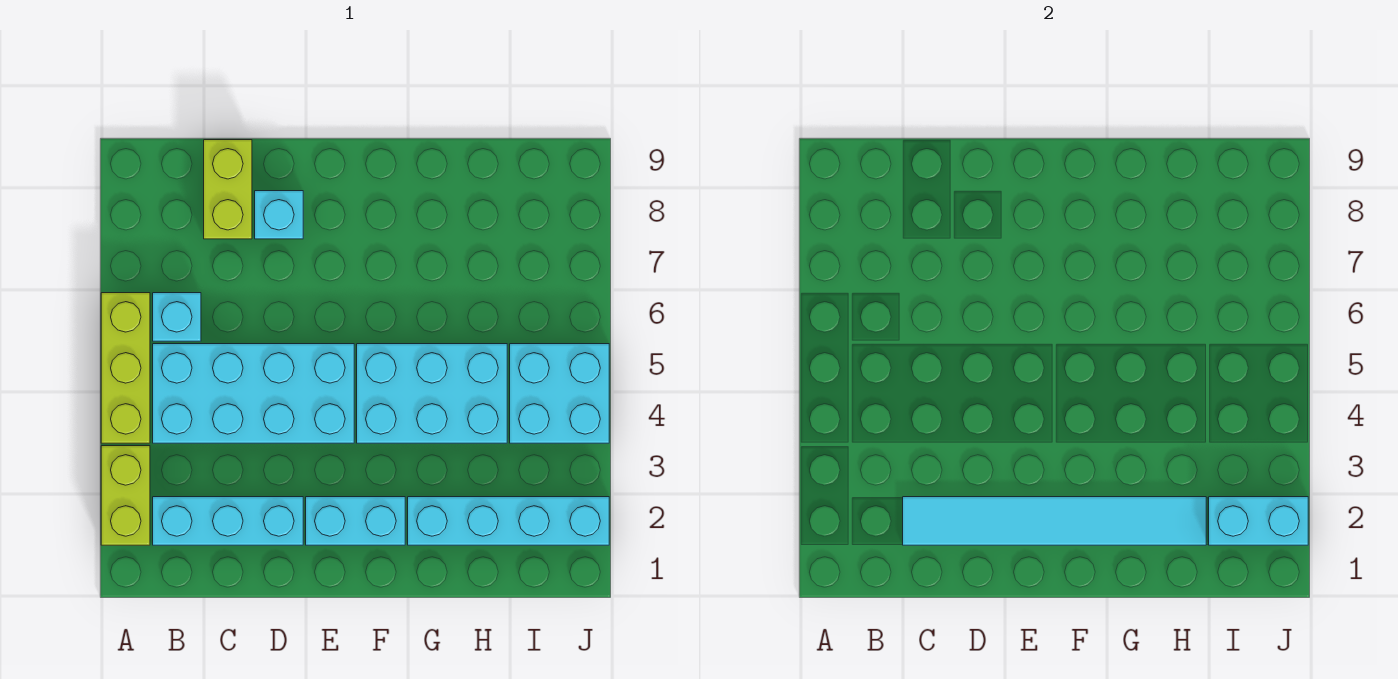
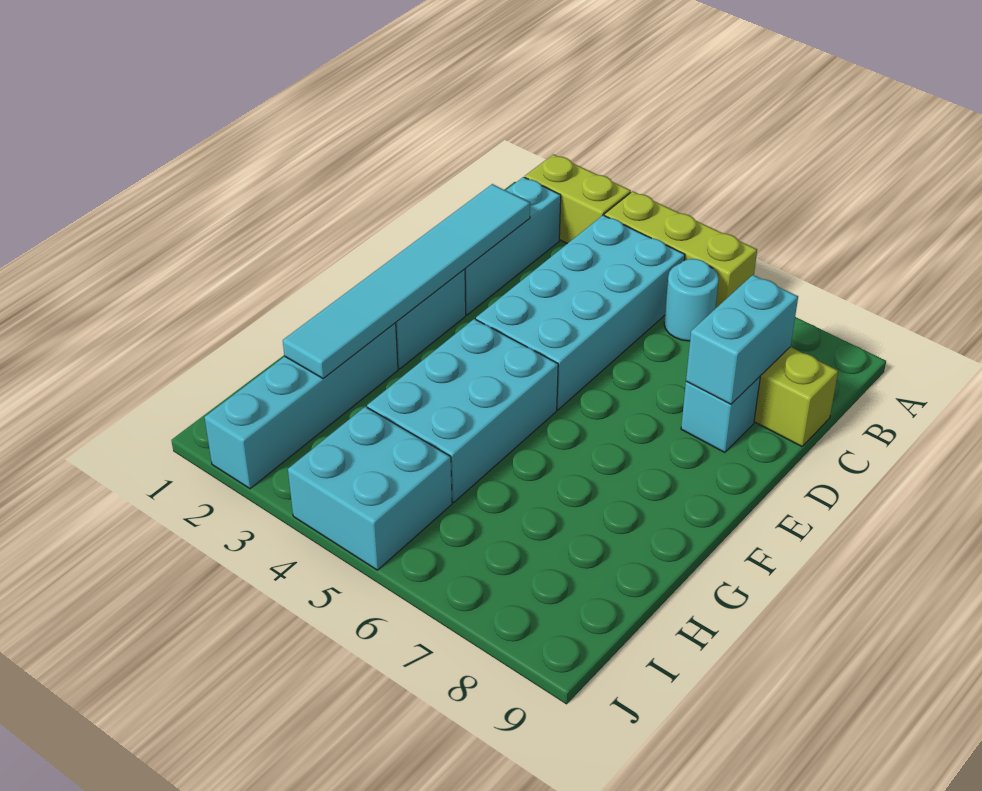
cyan 1x1 brick [153,293,201,341] -> cyan 1x1 round brick [664,259,719,341]
cyan 1x2 brick [1209,497,1308,545] -> cyan 1x2 brick moved to [686,275,798,404]

